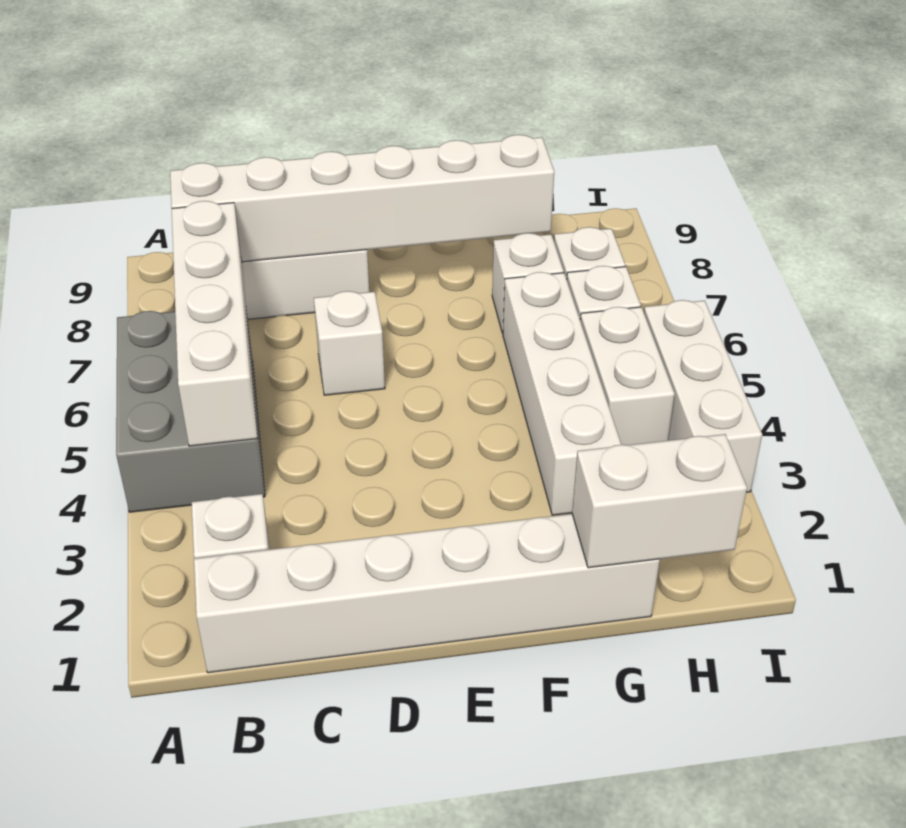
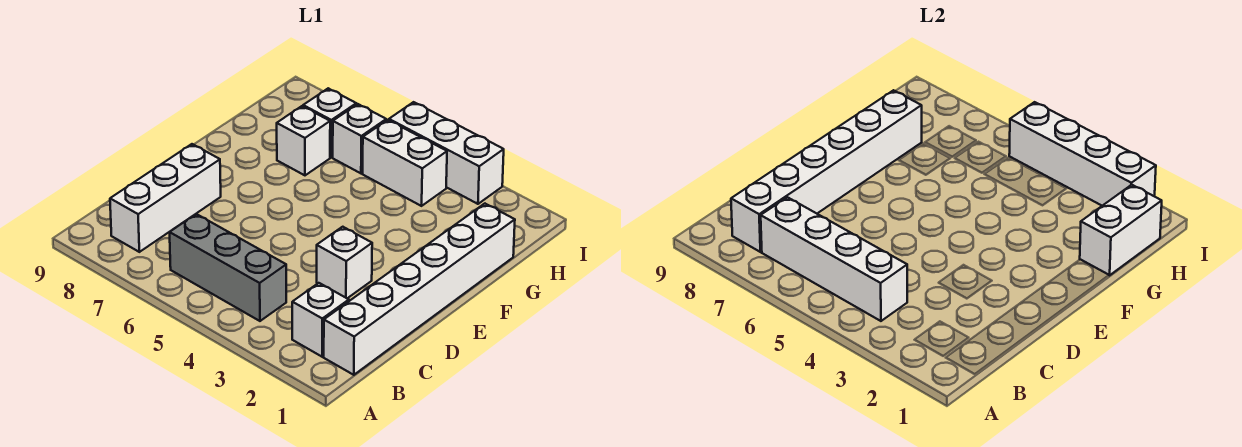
grey 2x3 brick [116,311,265,512] -> grey 1x3 brick [170,214,286,321]
white 1x1 brick [314,291,385,395] -> white 1x1 brick moved to [317,227,372,298]
white 1x4 brick [503,272,621,515] -> white 1x4 brick moved to [1009,102,1156,206]

